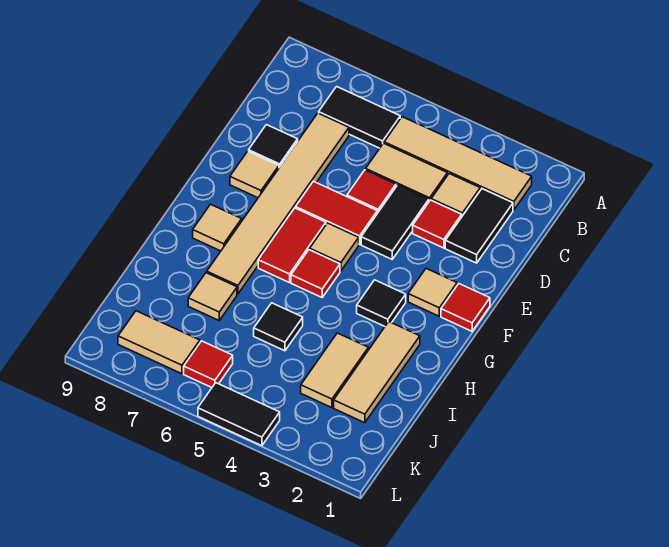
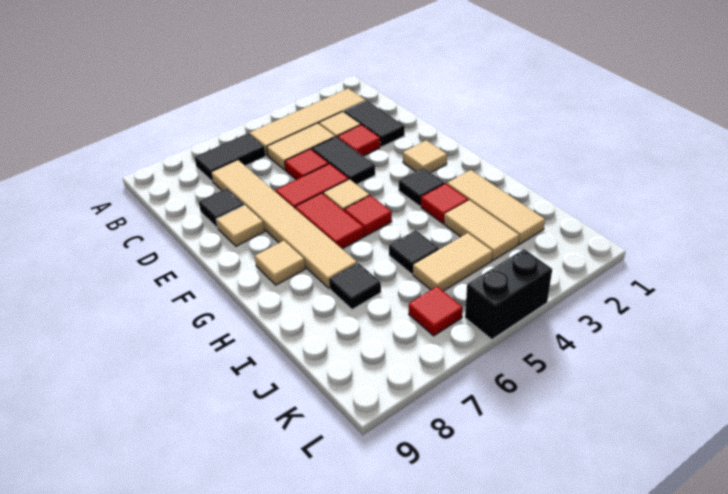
red 1x1 tile [441,284,490,331] -> red 1x1 tile moved to [421,184,468,223]
tan 1x1 tile [188,273,237,320] -> black 1x1 tile [329,263,381,310]
tan 1x2 tile [118,311,200,374] -> tan 1x2 tile moved to [413,233,493,291]
black 1x2 tile [198,383,280,446] -> black 1x2 brick [465,249,552,340]

